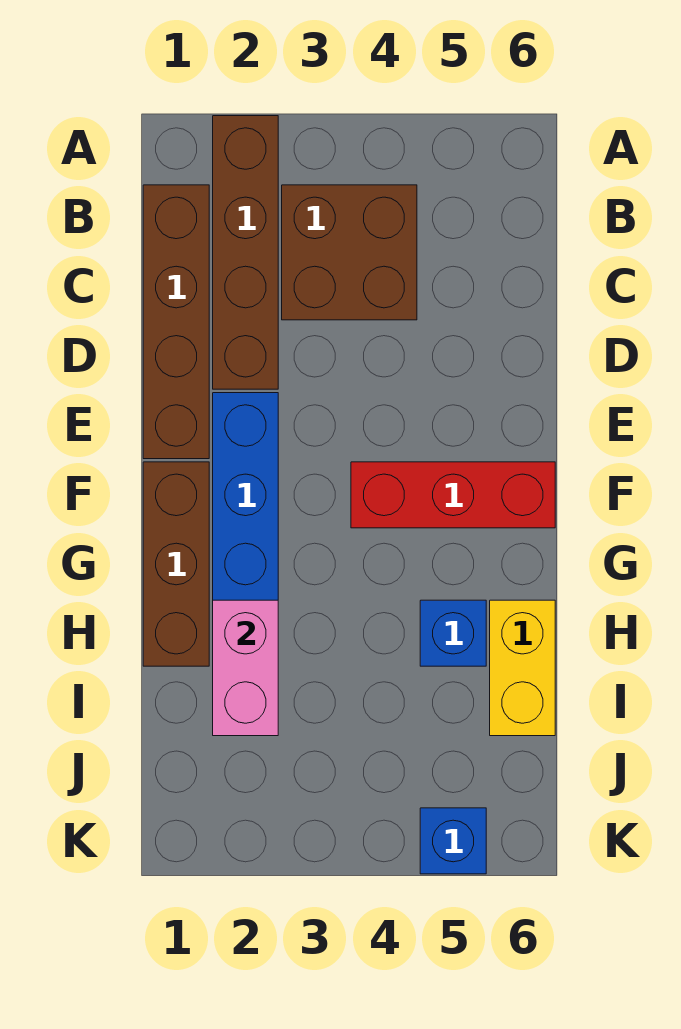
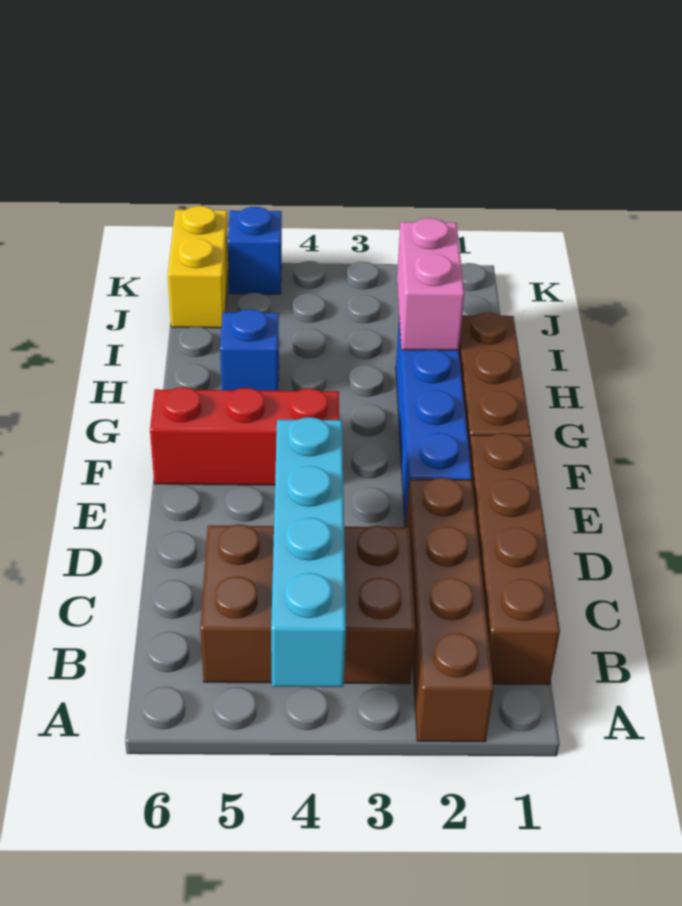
none -> cyan 1x4 brick [271,417,346,687]
brown 2x2 brick [282,185,417,320] -> brown 2x3 brick [200,524,415,684]
yellow 1x2 brick [490,600,555,736] -> yellow 1x2 brick moved to [168,206,228,328]

